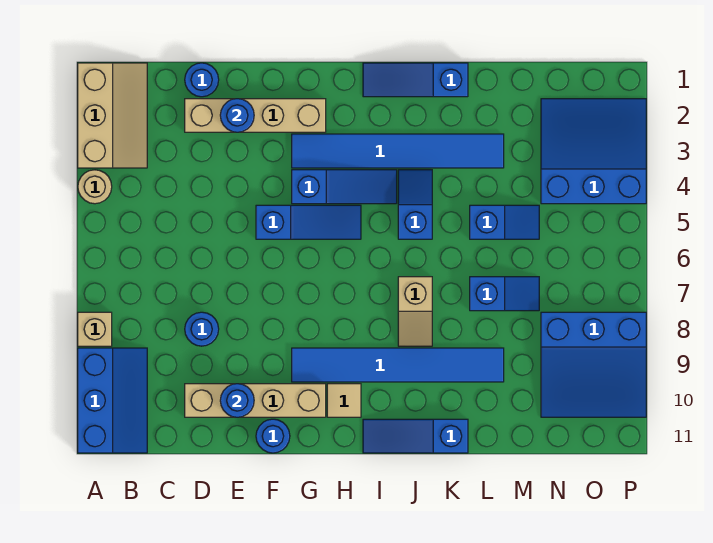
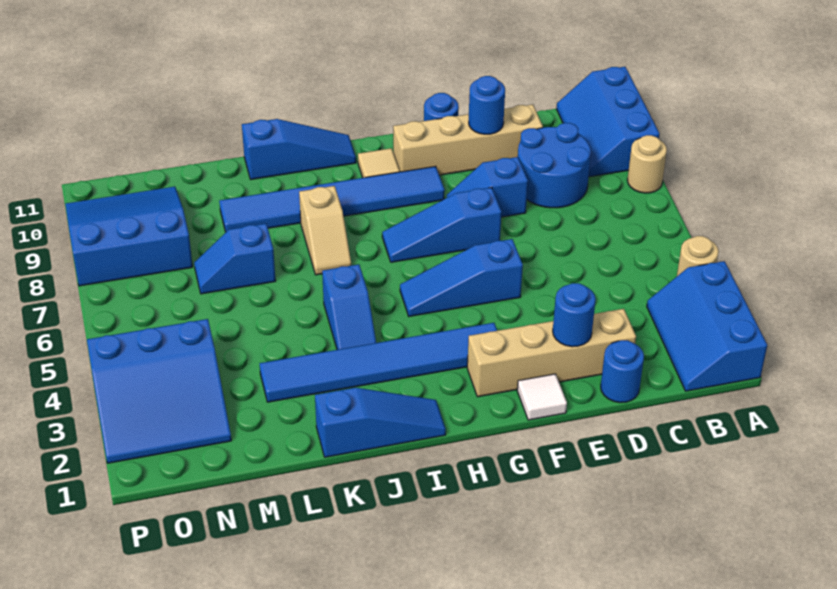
tan 2x3 slope [78,63,147,168] -> blue 2x3 slope [647,261,767,391]
tan 1x1 brick [78,312,112,346] -> tan 1x1 round brick [627,135,667,193]
blue 1x1 round brick [185,312,219,346] -> blue 2x2 round brick [518,123,591,208]
none -> white 1x1 tile [517,374,567,420]
blue 1x3 slope [292,170,397,204] -> blue 1x3 slope moved to [382,187,501,262]
tan 1x2 slope [398,277,432,346] -> tan 1x2 slope turned to [299,186,351,275]
blue 1x2 slope [470,205,539,239] -> blue 1x2 slope moved to [447,157,528,217]

